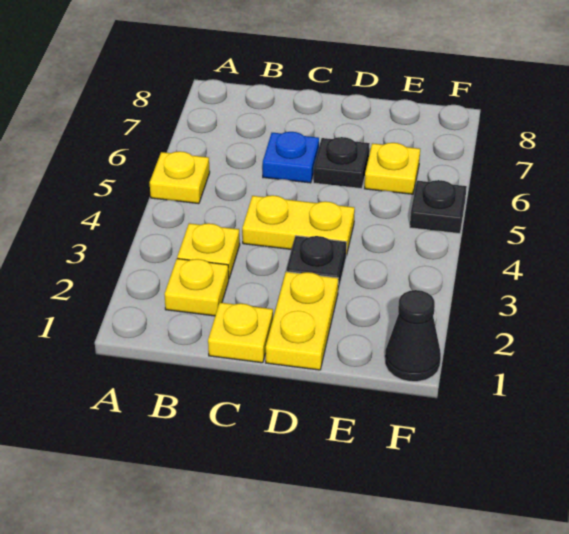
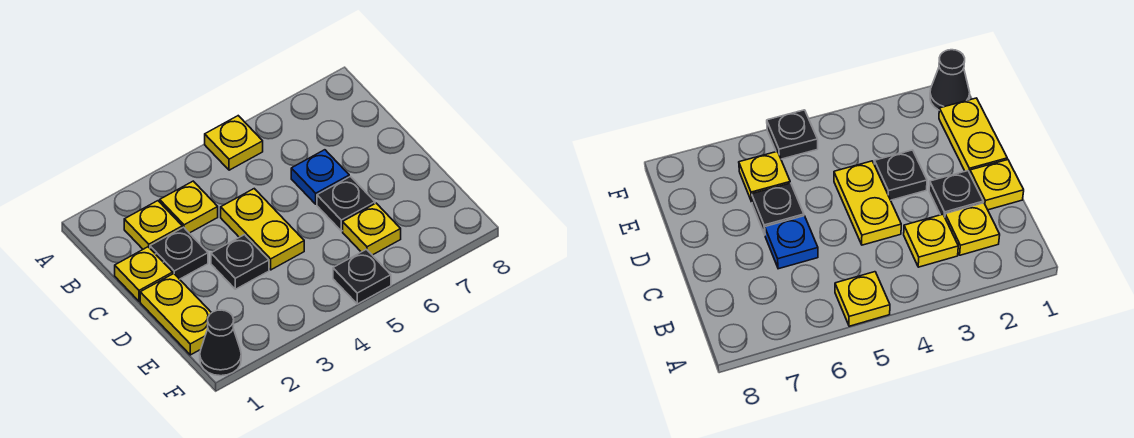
none -> black 1x1 plate [150,227,208,279]
yellow 1x2 plate [266,272,338,370] -> yellow 1x2 plate turned to [140,274,211,355]

